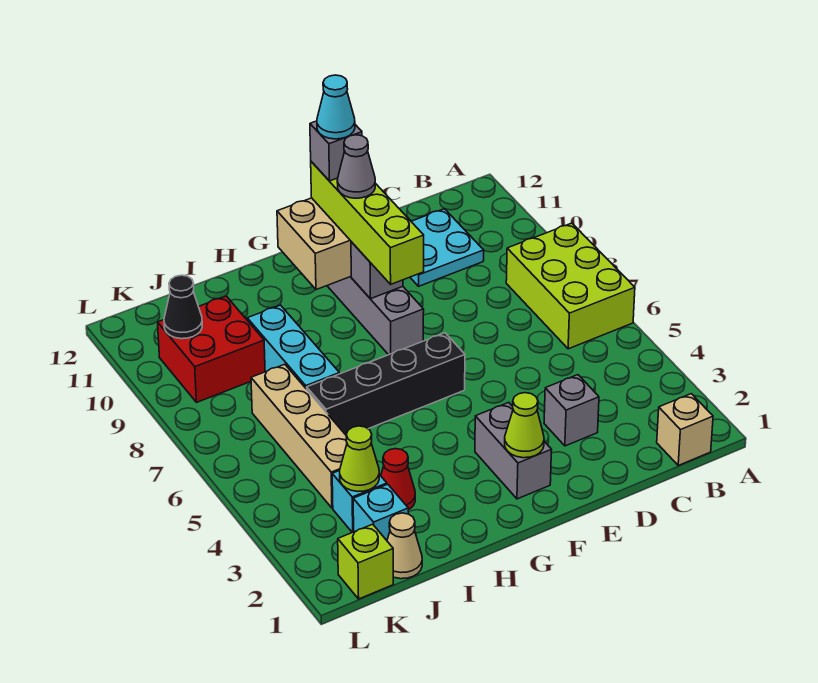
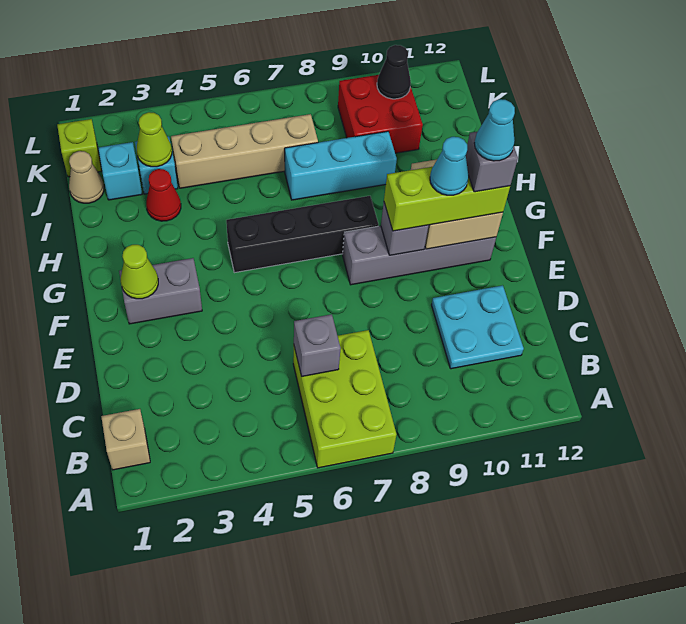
lime 2x3 brick [506,223,635,349] -> lime 2x3 brick turned to [293,330,396,468]
grey 1x1 brick [544,375,599,446] -> grey 1x1 brick moved to [294,314,341,376]
black 1x4 brick [307,333,465,435] -> black 1x4 brick turned to [226,196,379,273]
lime 1x4 brick [311,162,424,284] -> lime 1x3 brick [384,167,510,231]
grey 1x1 cone [337,135,375,198] -> cyan 1x1 cone [430,137,469,195]

